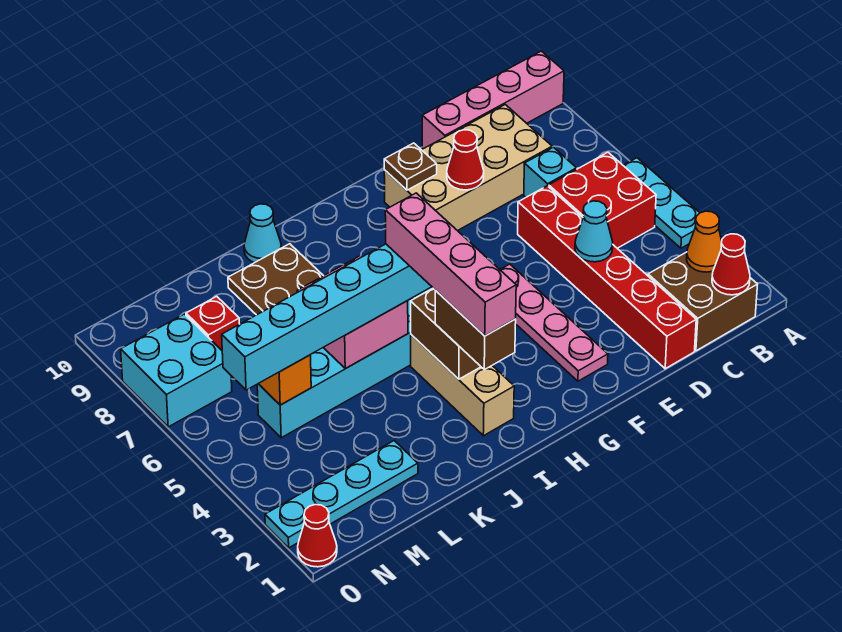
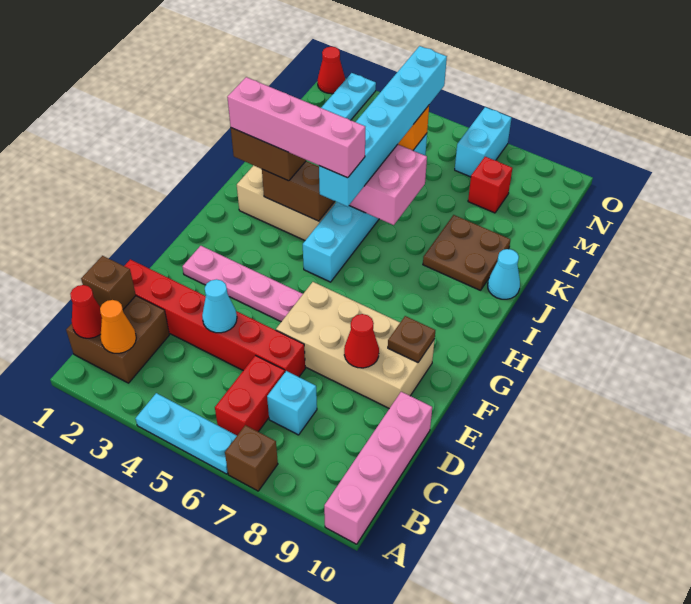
none -> brown 1x1 brick [225,425,278,491]
red 2x2 brick [549,152,656,248] -> red 1x2 brick [215,355,285,435]
none -> brown 1x1 brick [81,256,136,309]
tan 2x4 brick [384,105,552,231] -> tan 2x4 brick turned to [276,282,435,409]
cyan 2x2 brick [121,314,232,427] -> cyan 1x2 brick [455,107,511,177]

